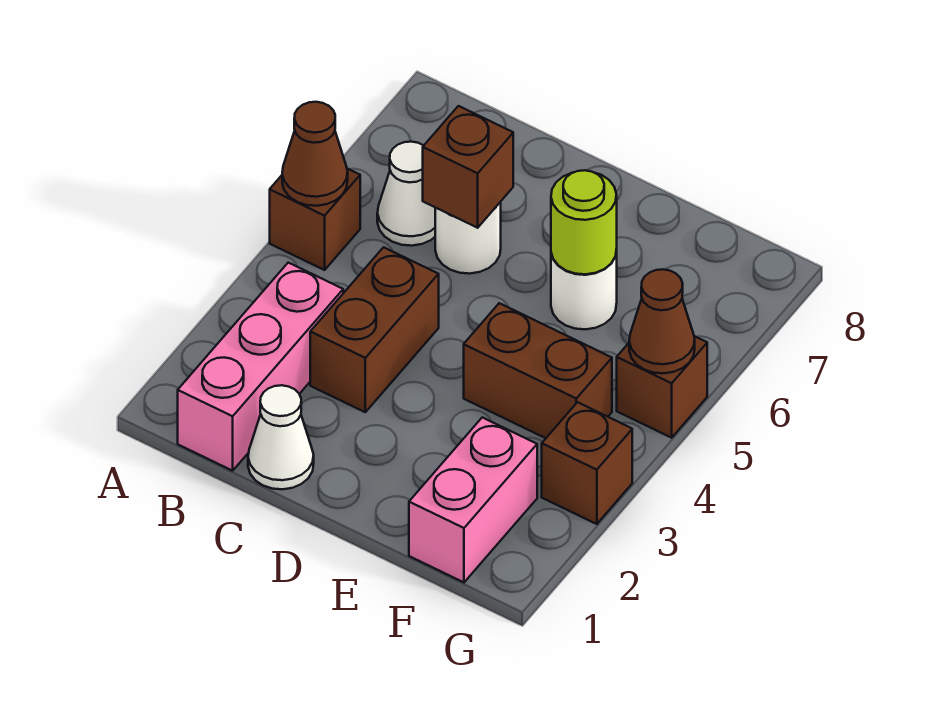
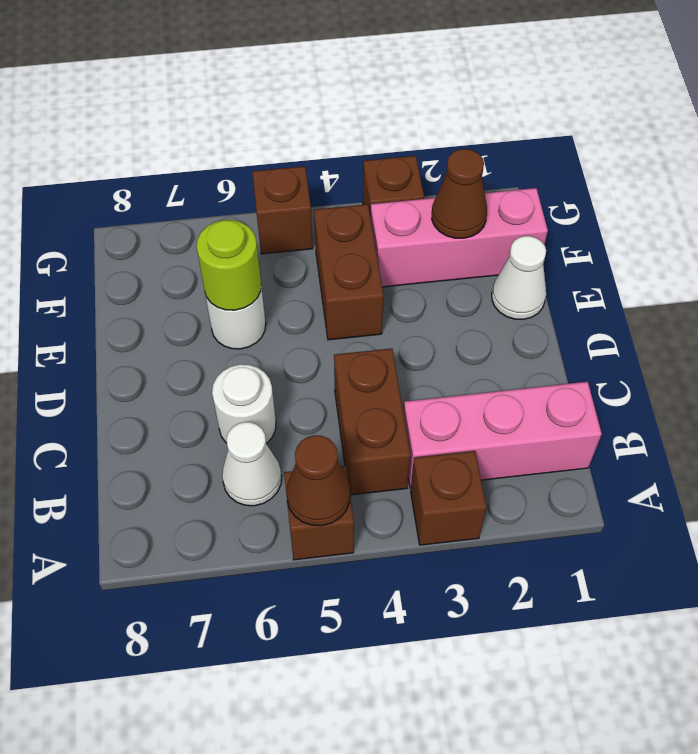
white 1x1 cone [248,385,314,489] -> white 1x1 cone moved to [492,236,546,319]
brown 1x2 brick [310,247,439,412] -> brown 1x2 brick turned to [334,348,410,495]
brown 1x1 brick [423,106,513,228] -> brown 1x1 brick moved to [411,451,486,545]
pink 1x2 brick [409,418,537,582] -> pink 1x3 brick [371,188,548,287]
brown 1x1 cone [629,269,695,373] -> brown 1x1 cone moved to [432,149,487,238]

